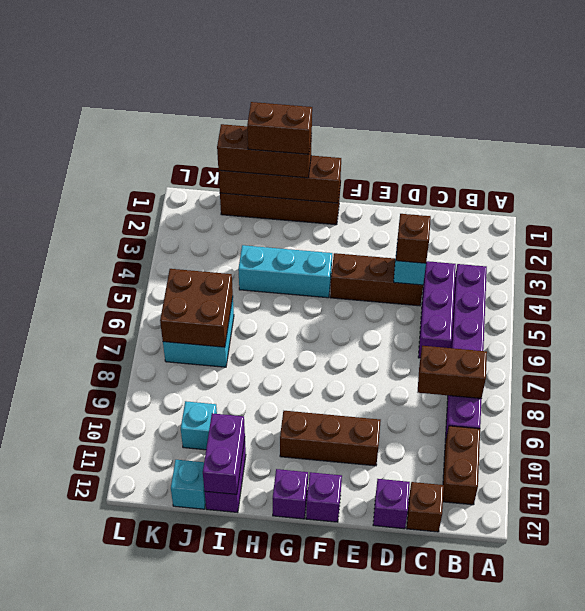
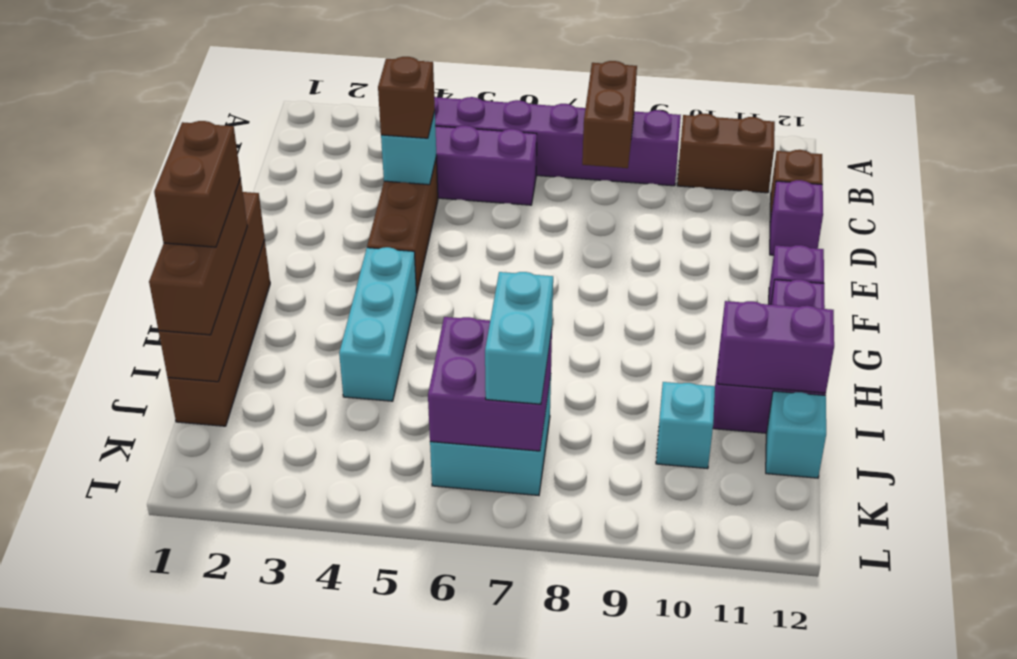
brown 1x3 brick [280,411,381,466] -> none
brown 2x2 brick [160,269,233,347] -> purple 2x2 brick [428,317,552,451]
none -> cyan 1x2 brick [485,272,553,404]

